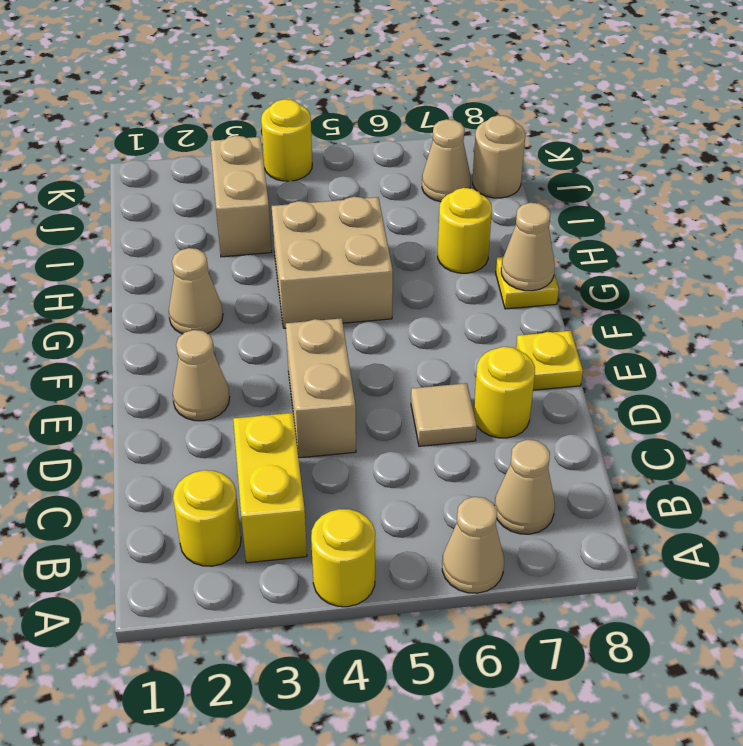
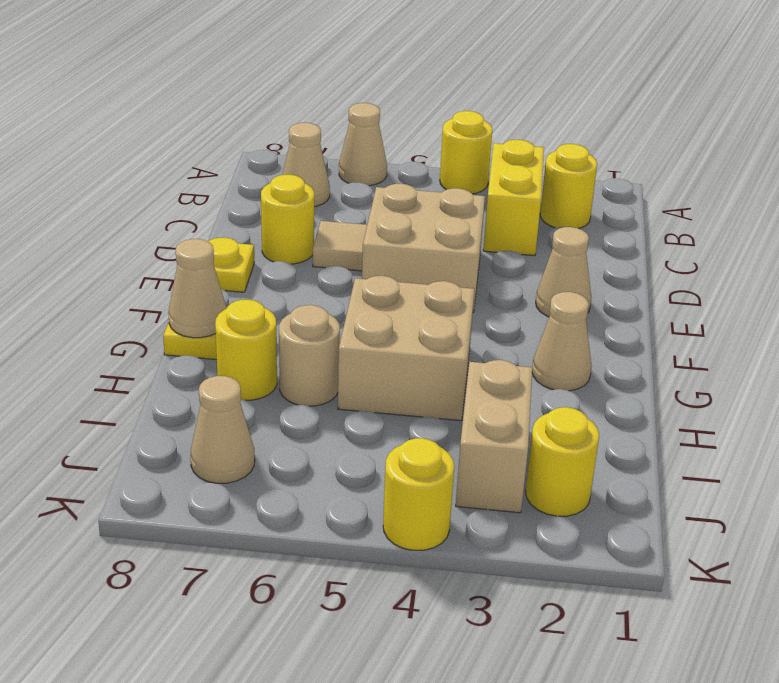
tan 1x2 brick [286,318,356,458] -> tan 2x2 brick [362,184,485,312]
none -> yellow 1x1 round brick [526,407,599,516]
tan 1x1 round brick [473,115,525,198] -> tan 1x1 round brick moved to [279,305,340,406]

